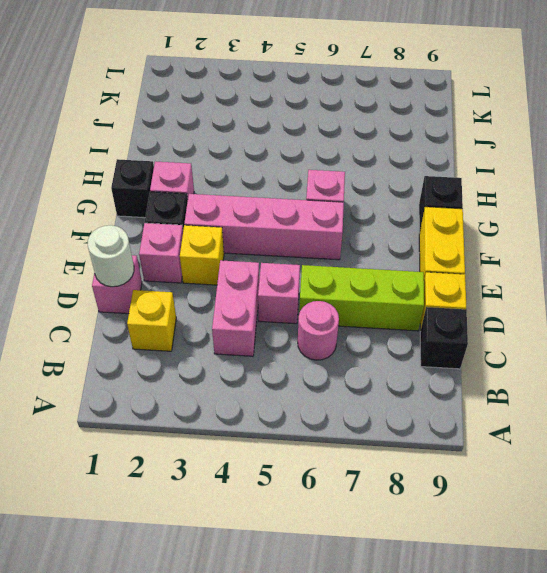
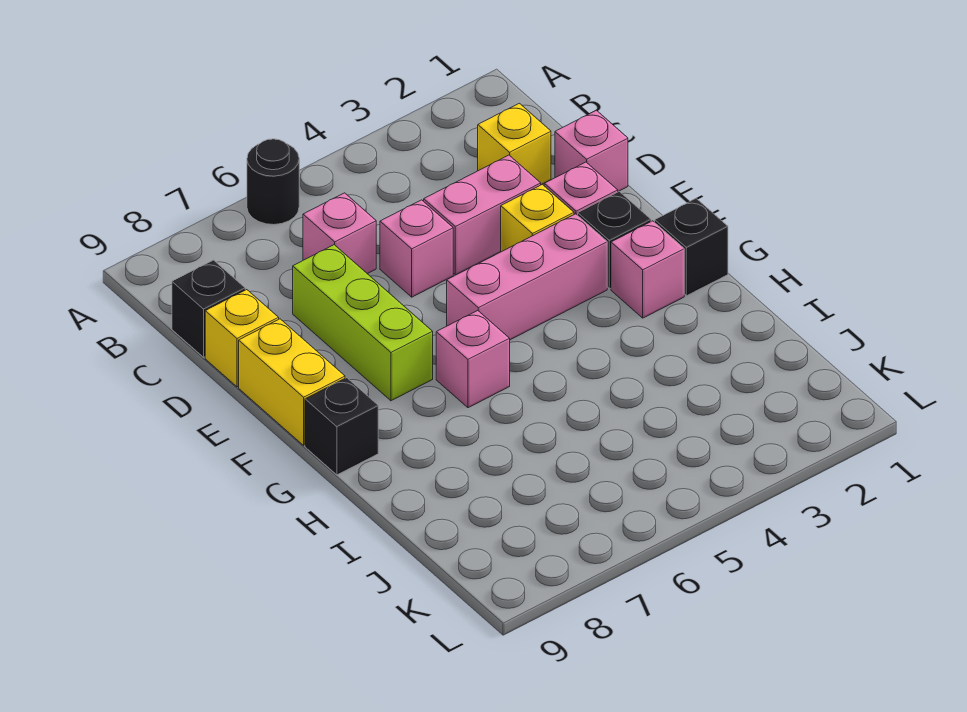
none -> black 1x1 round brick [247,139,299,225]
pink 1x2 brick [212,260,259,356] -> pink 1x2 brick turned to [424,155,541,275]
pink 1x1 round brick [298,301,339,360] -> pink 1x1 brick [303,193,376,274]
white 1x1 round brick [88,225,134,287] -> none
lime 1x3 brick [299,265,424,331] -> lime 1x3 brick turned to [293,245,433,401]
pink 1x4 brick [184,194,344,260] -> pink 1x3 brick [447,214,607,340]

